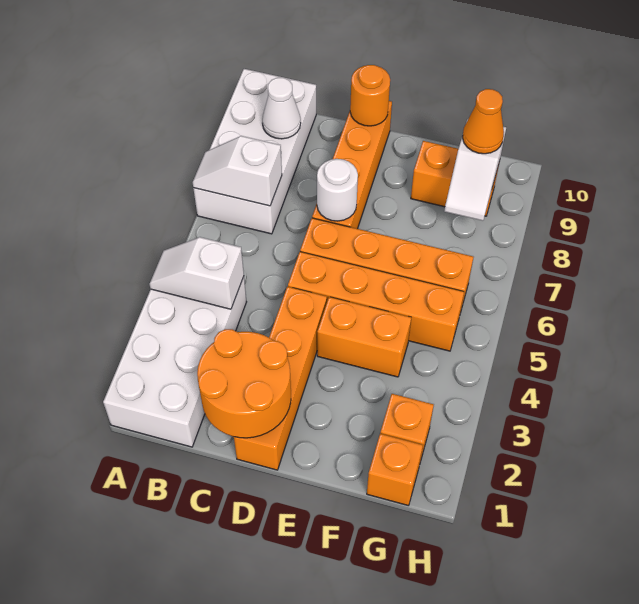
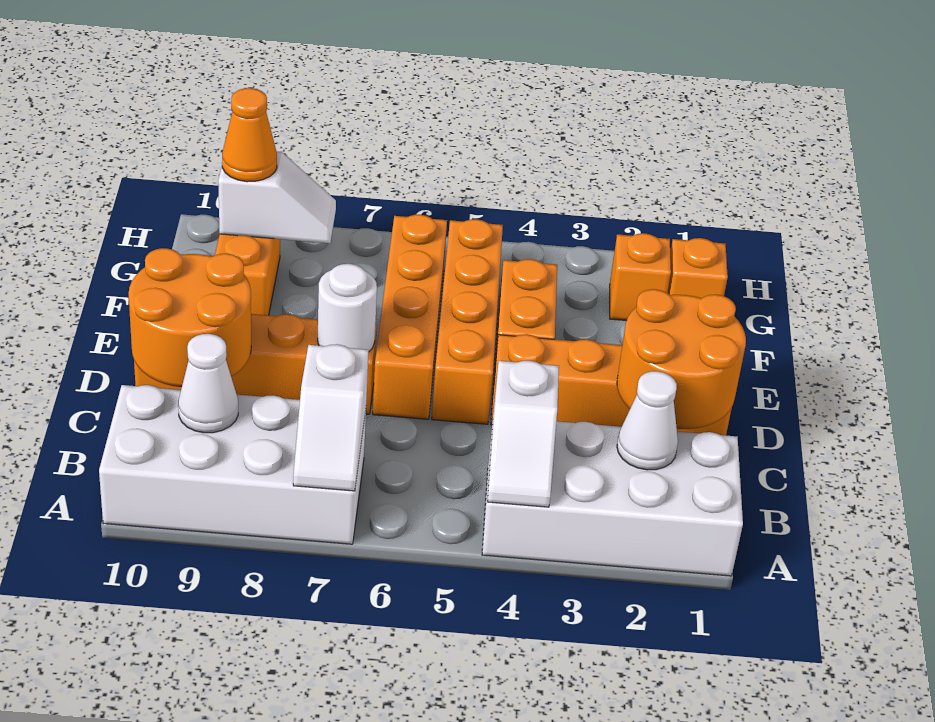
none -> white 1x1 cone [617,371,678,470]
orange 1x1 round brick [350,65,390,126] -> orange 2x2 round brick [128,248,251,387]

